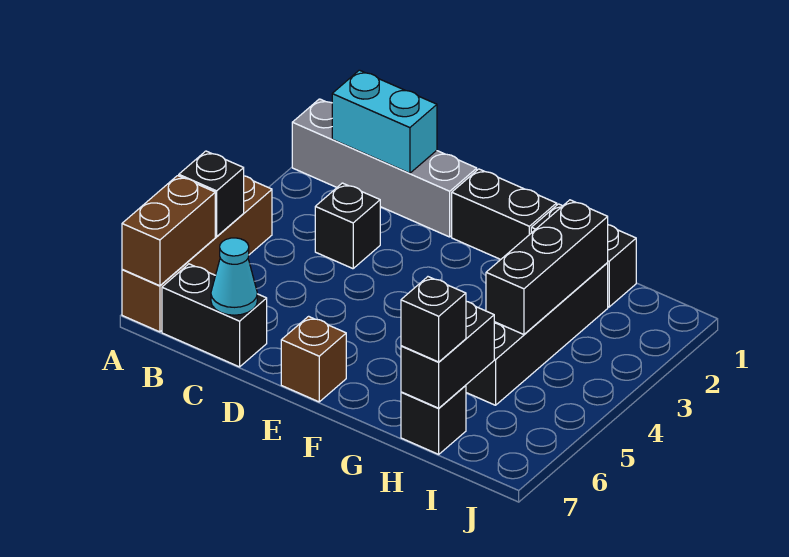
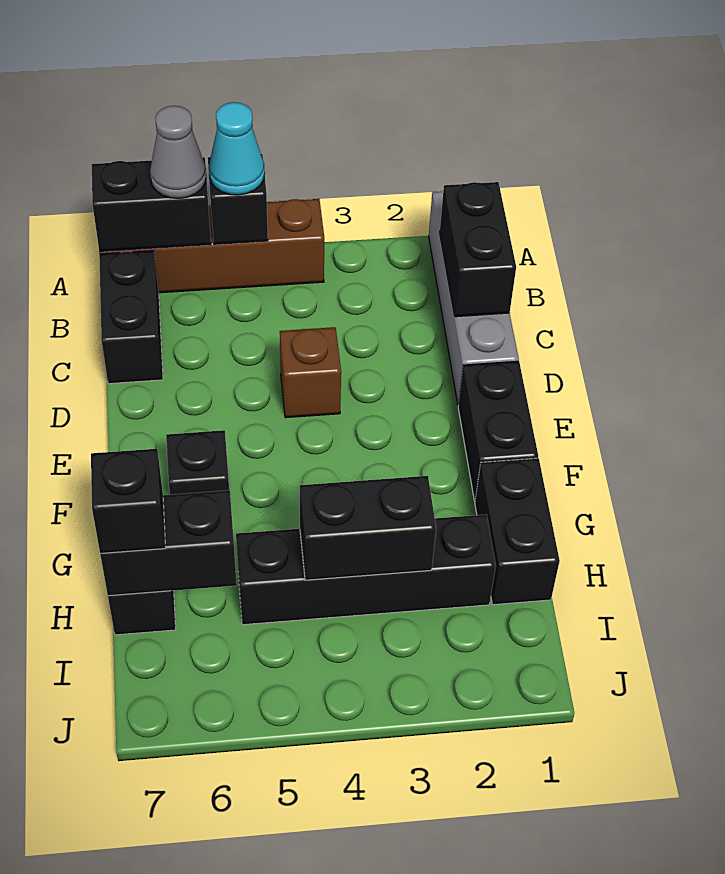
brown 1x2 brick [122,176,215,286] -> black 1x2 brick [92,157,211,251]
none -> grey 1x1 cone [150,106,206,198]
cyan 1x2 brick [332,70,437,173] -> black 1x2 brick [440,182,516,317]
black 1x1 brick [315,183,380,269] -> black 1x1 brick moved to [166,430,229,495]
cyan 1x1 cone [211,238,257,315] -> cyan 1x1 cone moved to [208,102,265,195]
brown 1x1 brick [281,316,346,402] -> brown 1x1 brick moved to [280,327,341,418]
black 1x3 brick [486,200,608,335] -> black 1x2 brick [300,476,436,580]

